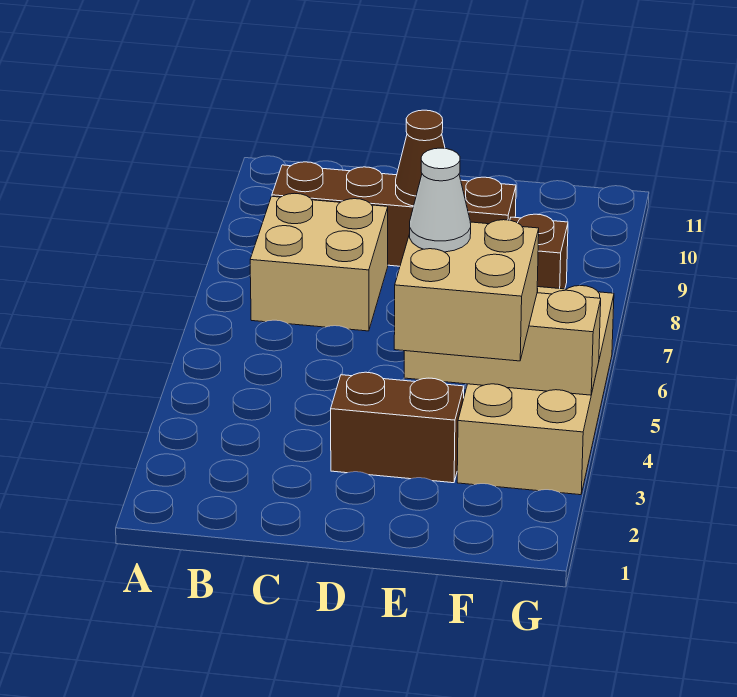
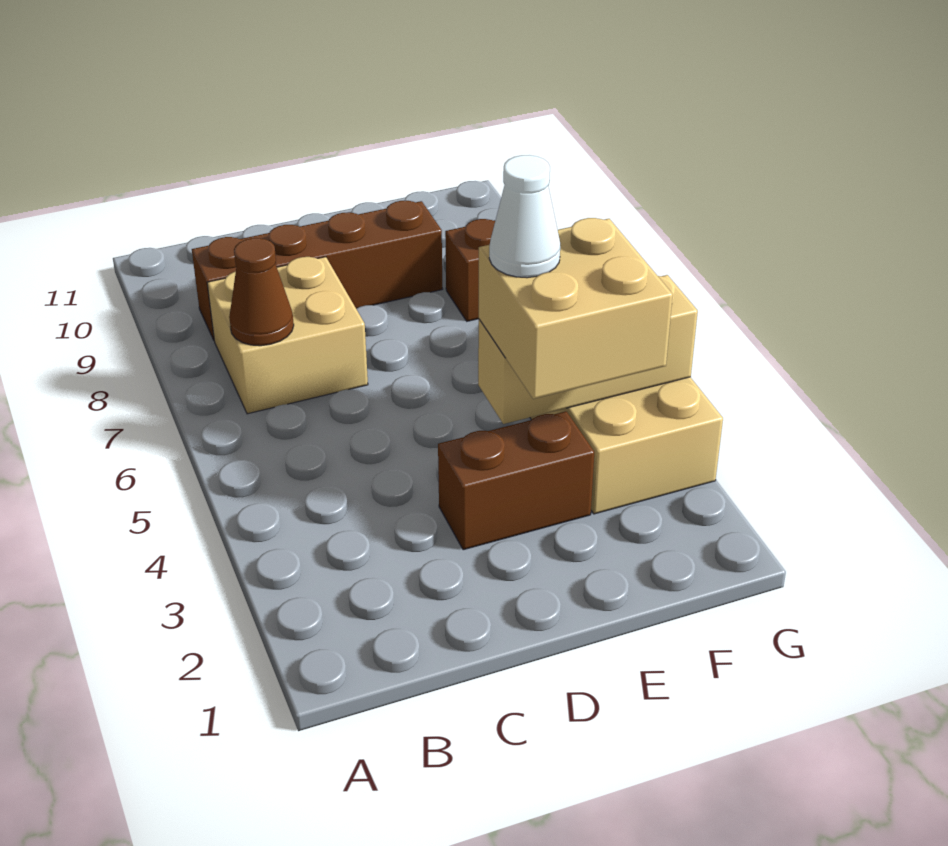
brown 1x1 cone [396,110,445,206] -> brown 1x1 cone moved to [229,238,294,346]

